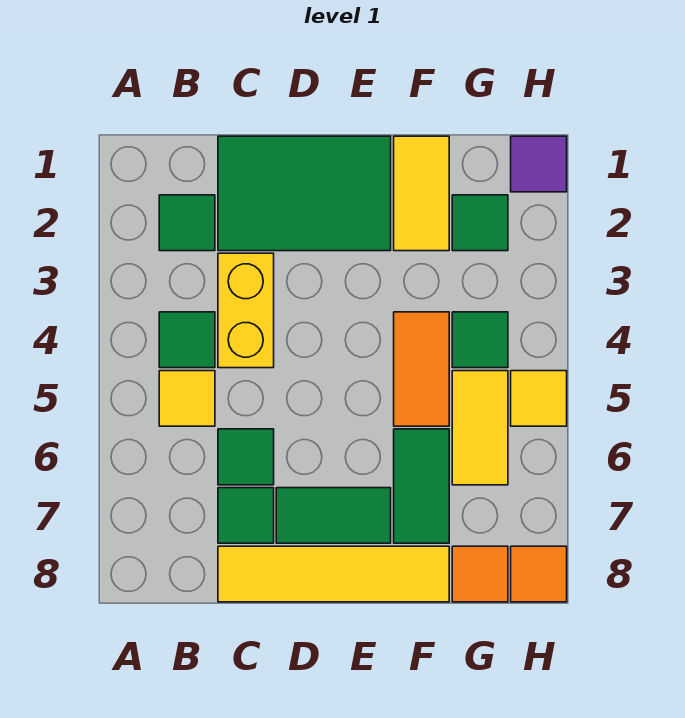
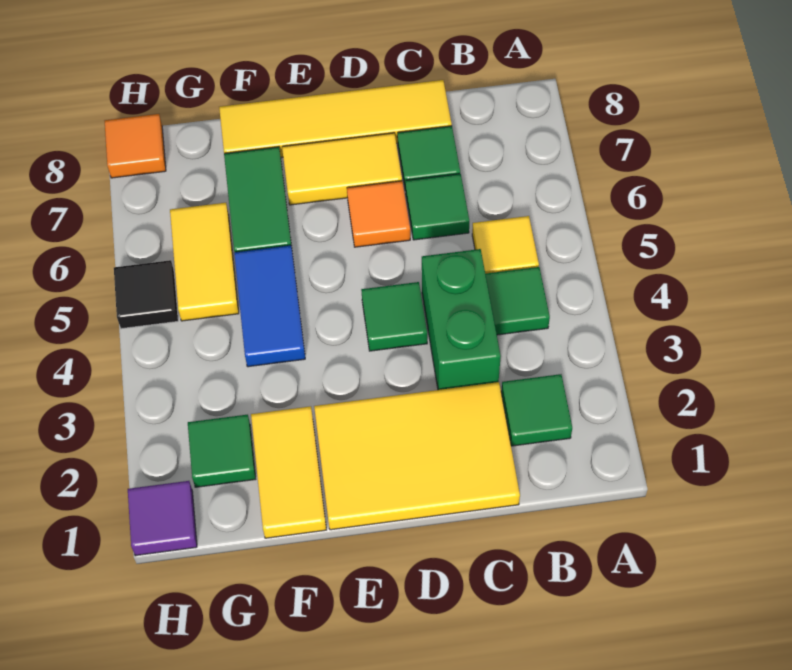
green 2x3 tile [218,136,391,251] -> yellow 2x3 tile [314,382,520,530]
yellow 1x2 brick [218,253,274,368] -> green 1x2 brick [422,249,501,390]
green 1x2 tile [276,488,391,543] -> yellow 1x2 tile [282,133,402,205]
orange 1x2 tile [394,312,449,426] -> blue 1x2 tile [234,245,305,367]
green 1x1 tile [452,312,508,368] -> green 1x1 tile moved to [361,282,427,351]
orange 1x1 tile [452,546,508,602] -> orange 1x1 tile moved to [347,181,410,247]
yellow 1x1 tile [511,371,567,426] -> black 1x1 tile [114,260,178,329]

